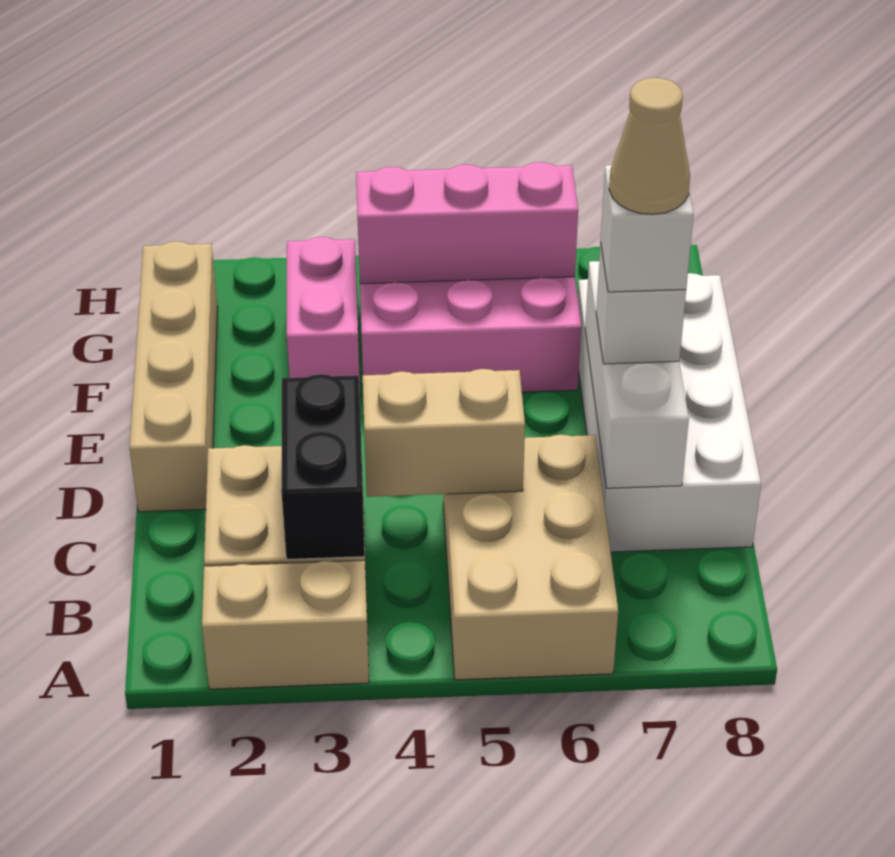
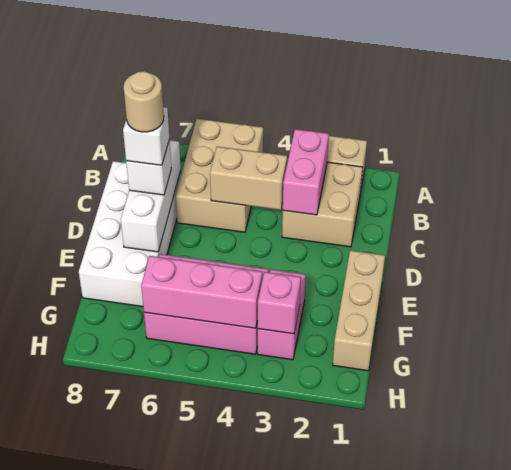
black 1x2 brick [281,374,365,560] -> pink 1x2 brick [283,129,329,215]
tan 1x4 brick [130,241,218,512] -> tan 1x3 brick [333,250,385,371]
tan 1x1 cone [609,78,690,214] -> tan 1x1 round brick [124,71,164,132]
none -> pink 1x1 brick [258,272,301,334]

